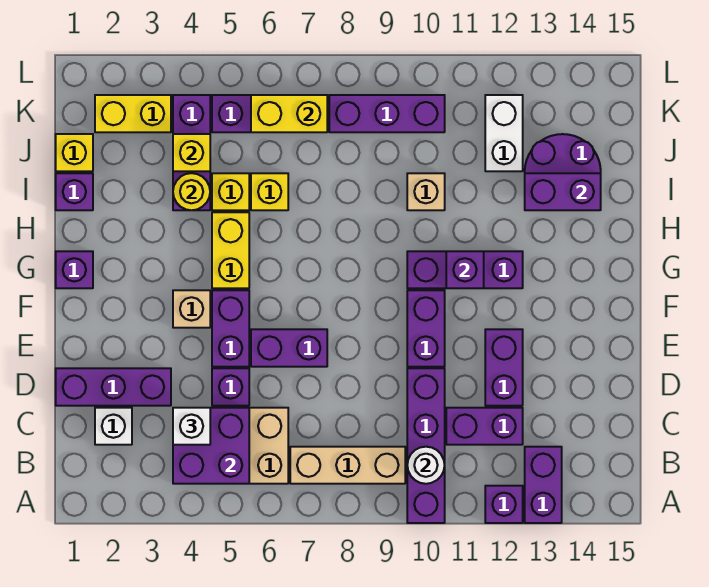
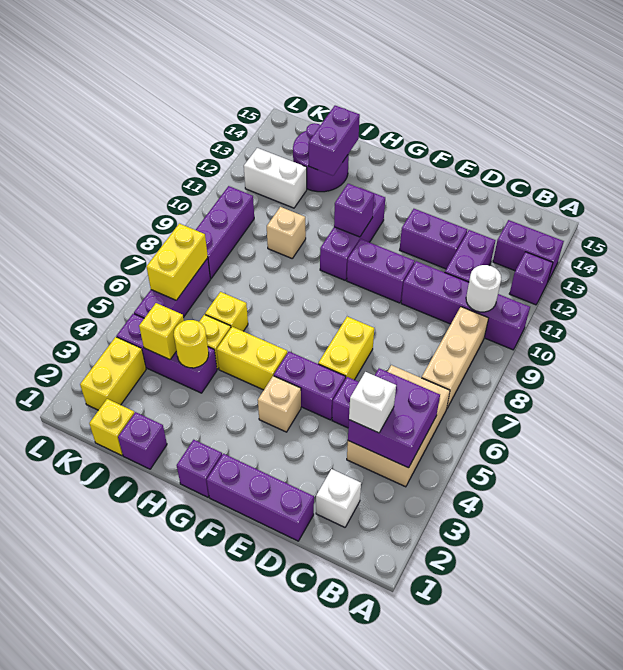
purple 1x3 brick [56,368,171,406] -> purple 1x3 brick turned to [207,454,314,541]
purple 1x2 brick [251,329,327,367] -> yellow 1x2 brick [318,317,374,380]

